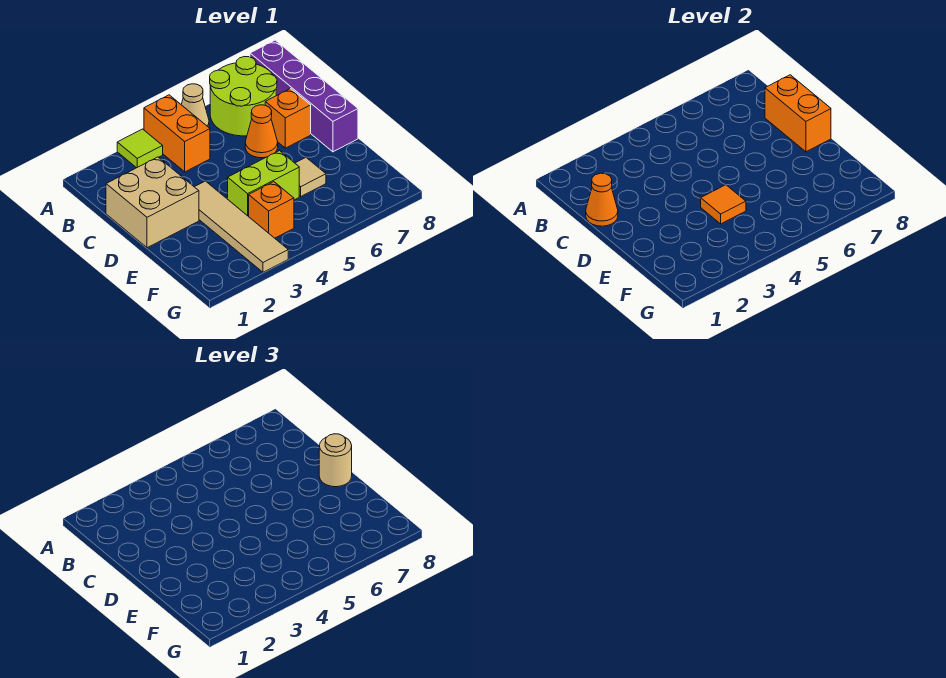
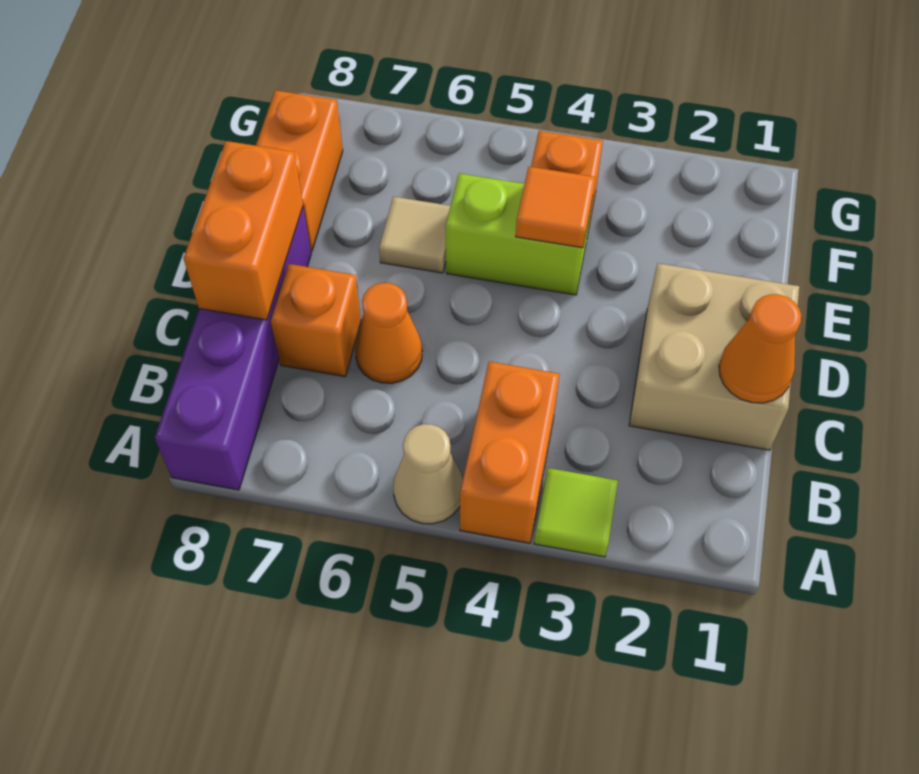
lime 2x2 round brick [210,57,277,136] -> none
tan 1x4 tile [195,181,288,272] -> none
tan 1x1 round brick [319,434,352,487] -> none
none -> orange 1x2 brick [256,90,343,251]

